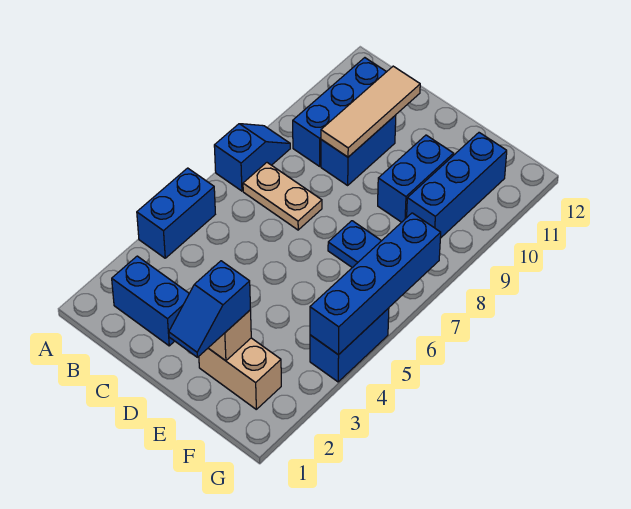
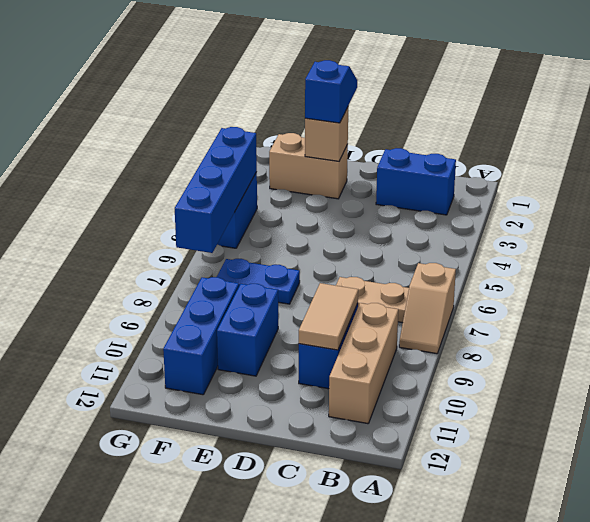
blue 1x2 brick [137,168,215,258] -> none
blue 1x2 slope [214,124,290,191] -> tan 1x2 slope [399,263,456,354]
blue 1x3 brick [293,58,386,166] -> tan 1x3 brick [329,303,398,424]
tan 1x3 tile [321,66,420,157] -> tan 1x2 tile [299,283,358,350]

